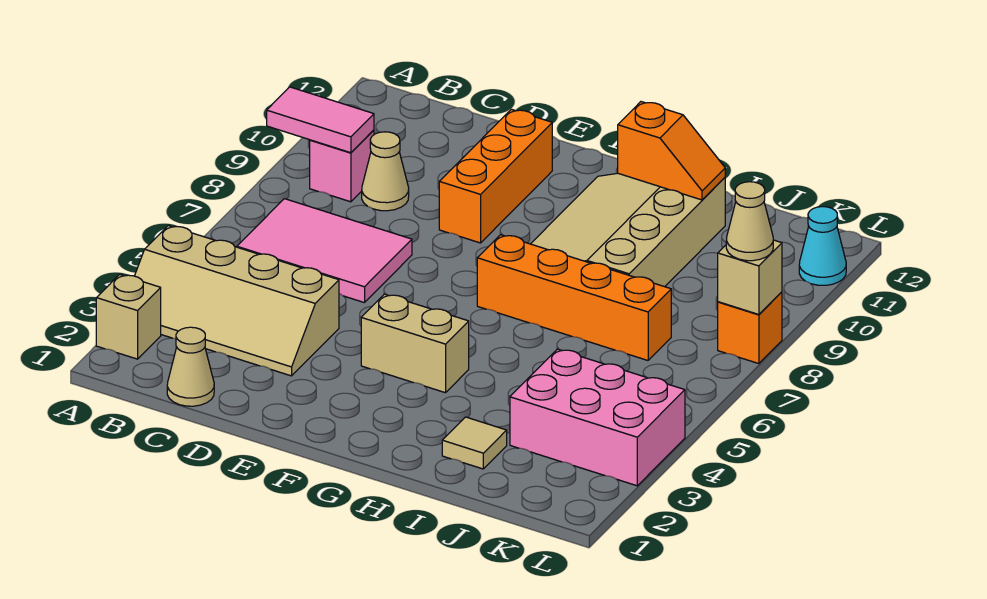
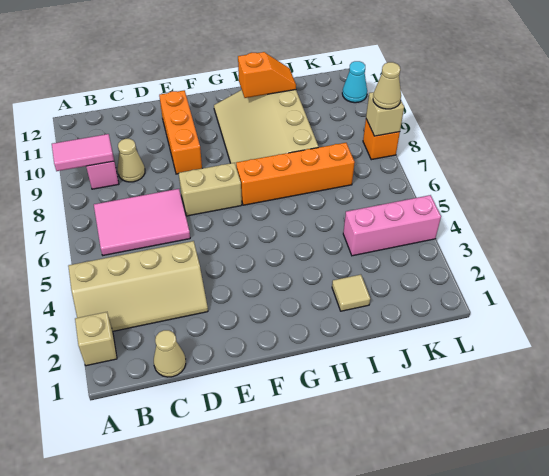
tan 1x2 brick [361,294,469,393] -> tan 1x2 brick moved to [179,163,242,216]
pink 2x3 brick [510,349,685,486] -> pink 1x3 brick [343,195,441,256]

